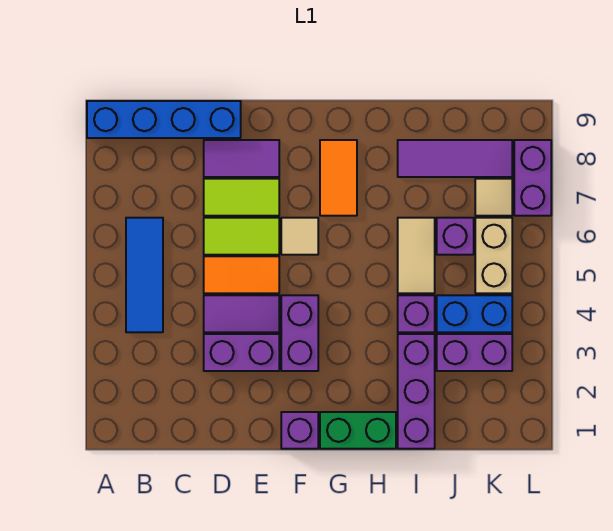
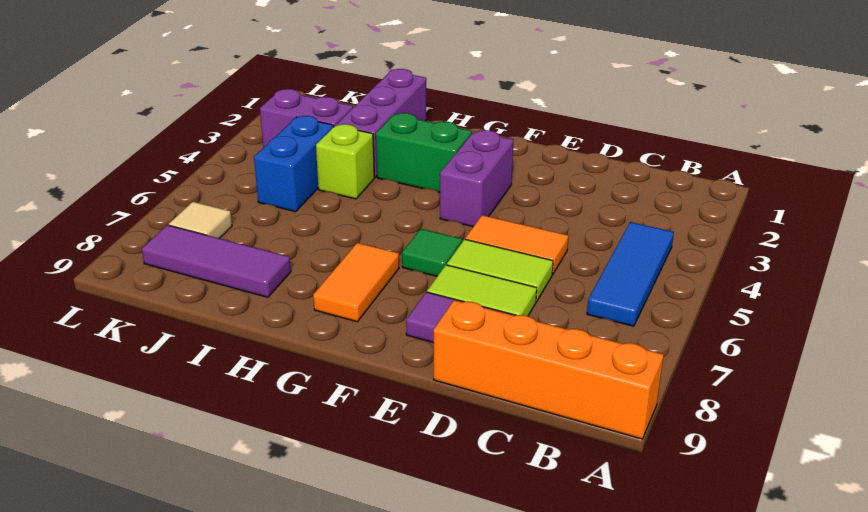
blue 1x4 brick [87,101,241,138] -> orange 1x4 brick [434,300,664,439]
purple 1x2 brick [204,334,279,371] -> none
purple 1x2 tile [204,295,279,332] -> none
purple 1x1 brick [281,412,318,449] -> none
tan 1x1 tile [281,218,318,255] -> green 1x1 tile [402,229,462,276]
green 1x2 brick [320,412,396,449] -> green 1x2 brick moved to [376,113,472,192]
purple 1x1 brick [398,295,435,332] -> lime 1x1 brick [316,124,375,199]
tan 1x2 tile [398,218,435,293] -> none
blue 1x2 brick [437,295,512,332] -> blue 1x2 brick turned to [254,116,334,212]
purple 1x1 brick [437,218,474,255] -> none
tan 1x2 brick [475,218,512,293] -> none
purple 1x2 brick [514,140,551,216] -> none

